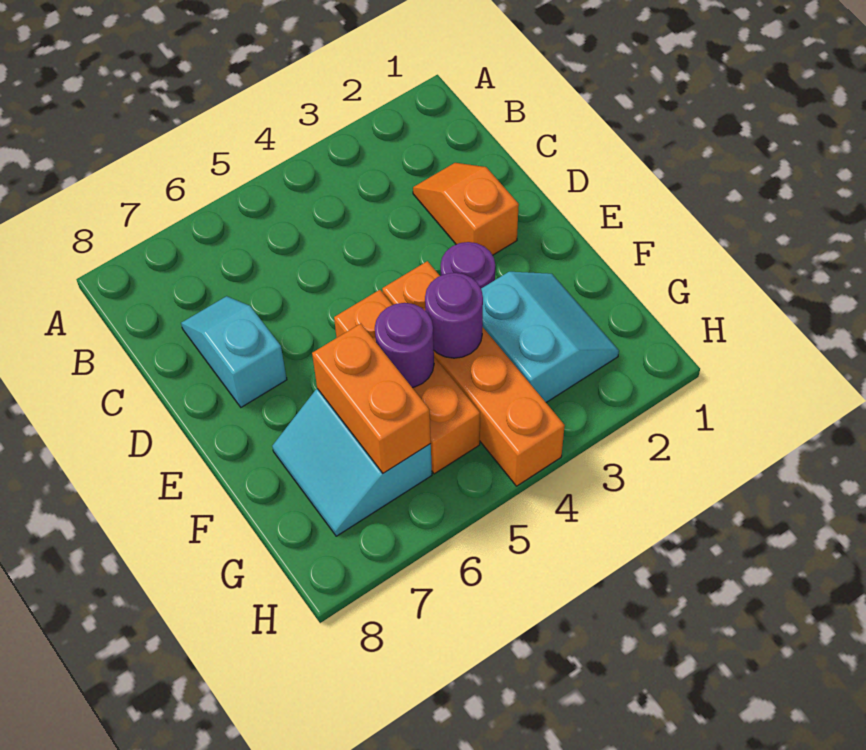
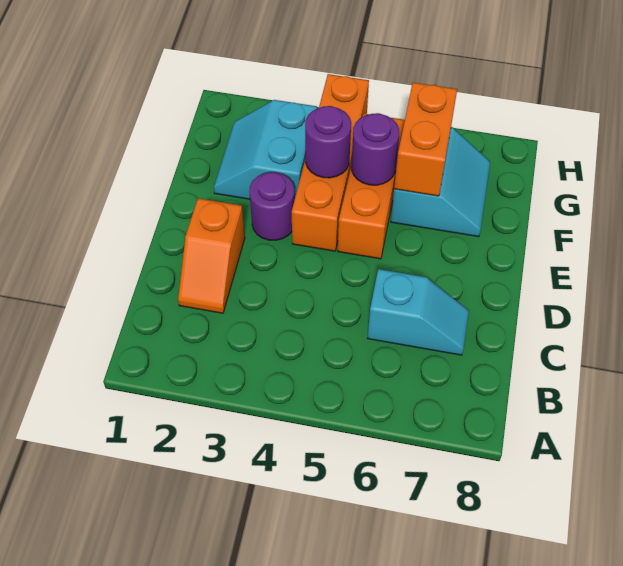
cyan 1x2 slope [181,296,287,407] -> cyan 1x2 slope turned to [368,269,469,355]

